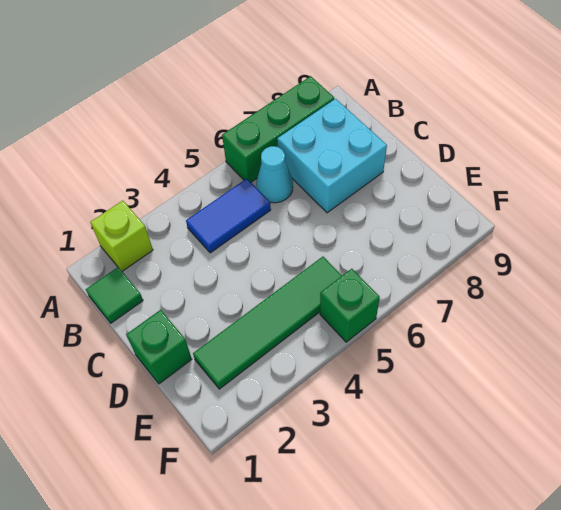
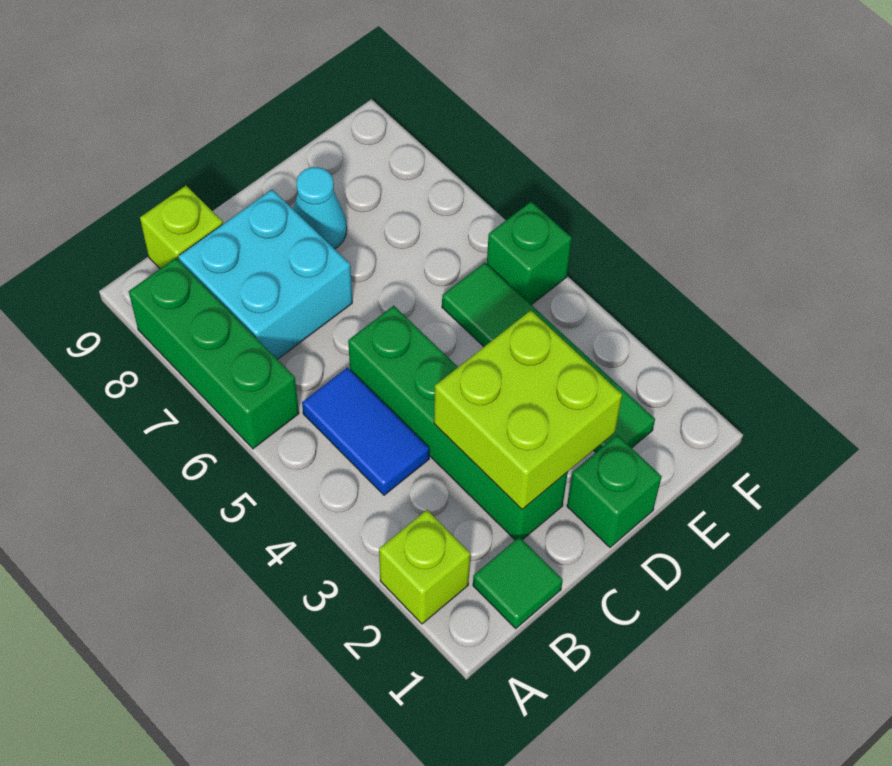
cyan 1x1 cone [256,146,293,203] -> cyan 1x1 cone moved to [293,167,347,249]
none -> lime 1x1 brick [140,186,223,269]
none -> green 1x4 brick [348,306,568,540]
none -> lime 2x2 brick [434,310,622,509]

